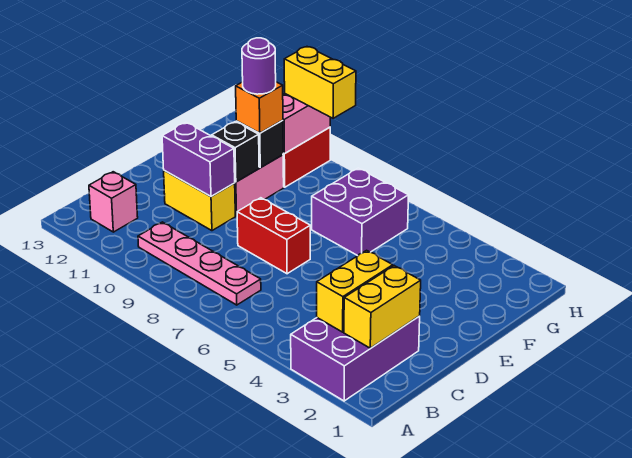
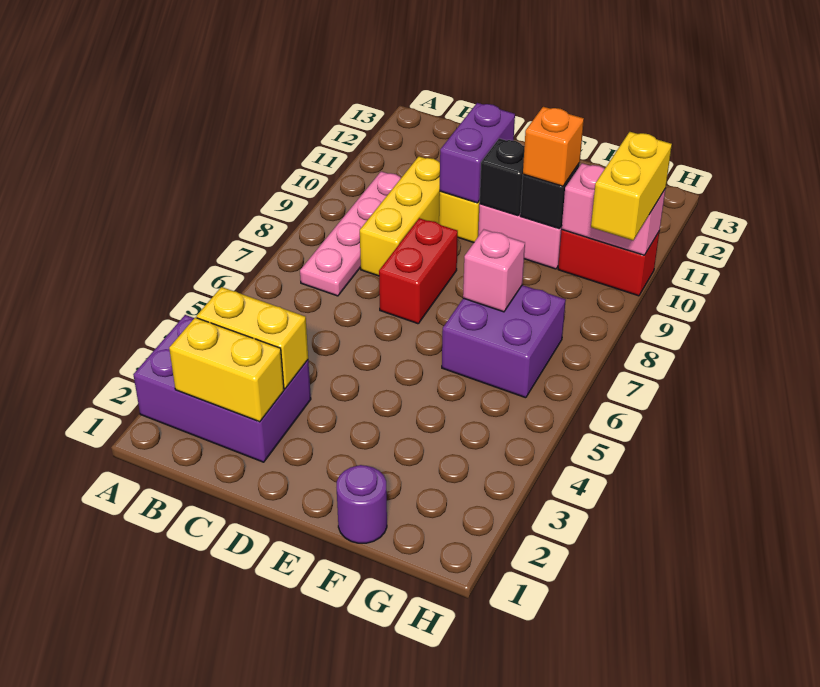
pink 1x1 brick [89,172,138,232] -> pink 1x1 brick moved to [463,230,525,312]
none -> yellow 1x3 brick [360,156,440,276]
purple 1x1 round brick [242,38,276,94] -> purple 1x1 round brick moved to [337,465,387,543]

